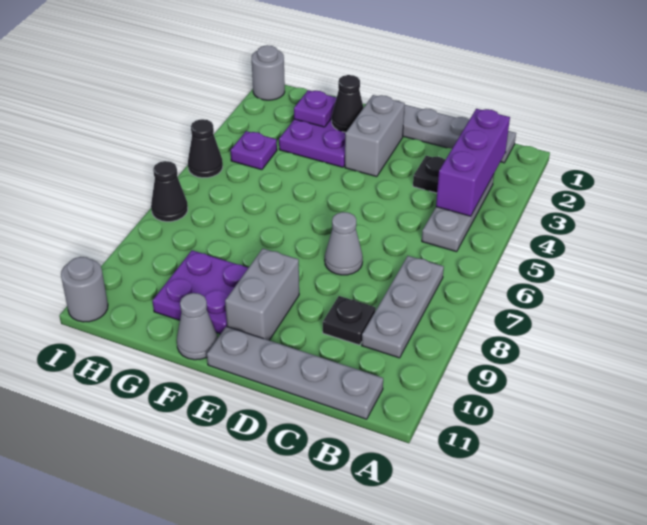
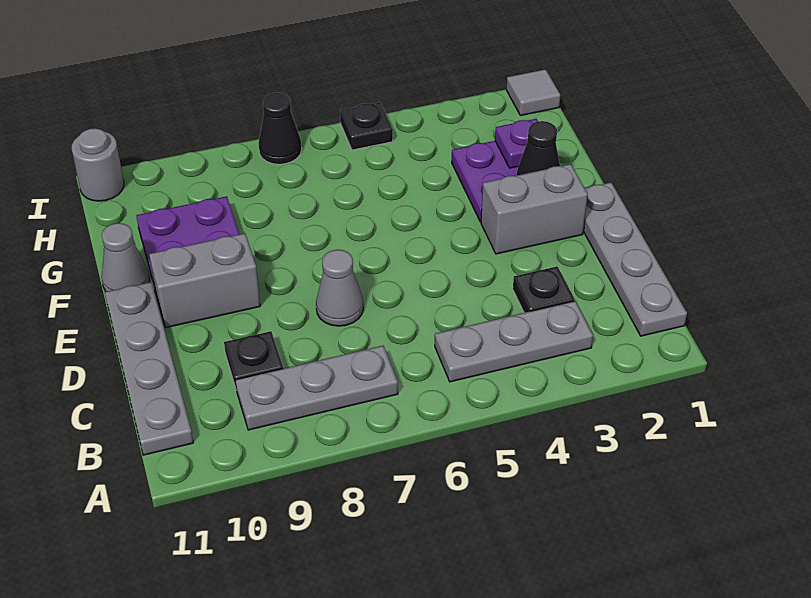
purple 1x3 brick [436,109,510,216] -> none
purple 1x1 plate [230,131,277,170] -> none
grey 1x1 round brick [252,45,285,100] -> grey 1x1 tile [506,69,560,116]
black 1x1 cone [188,119,223,178] -> black 1x1 plate [340,102,393,150]

